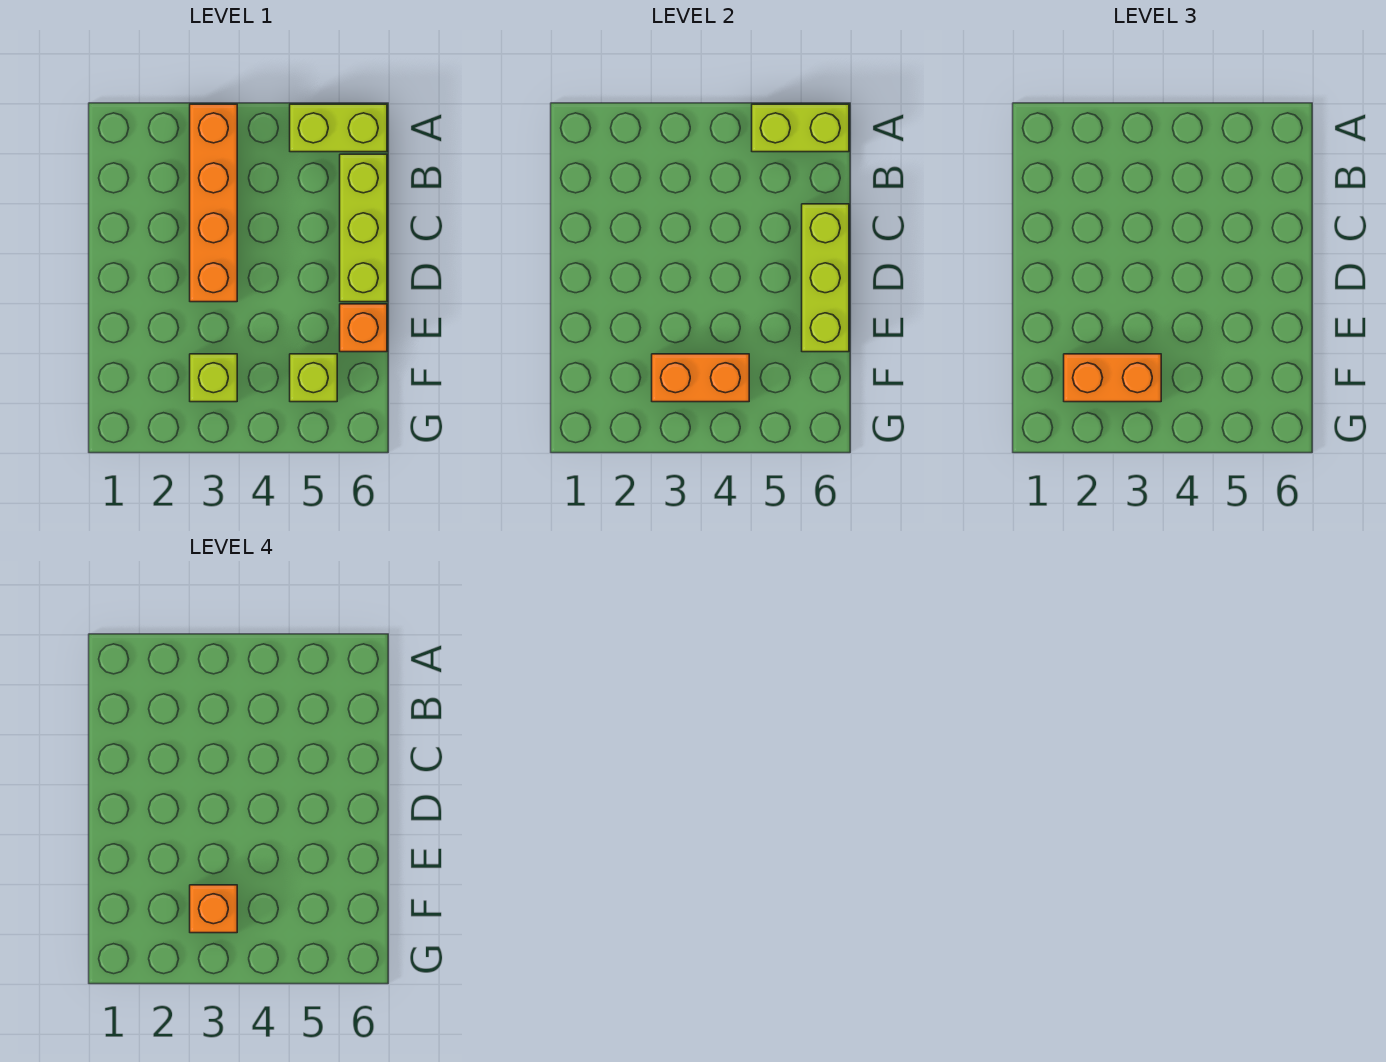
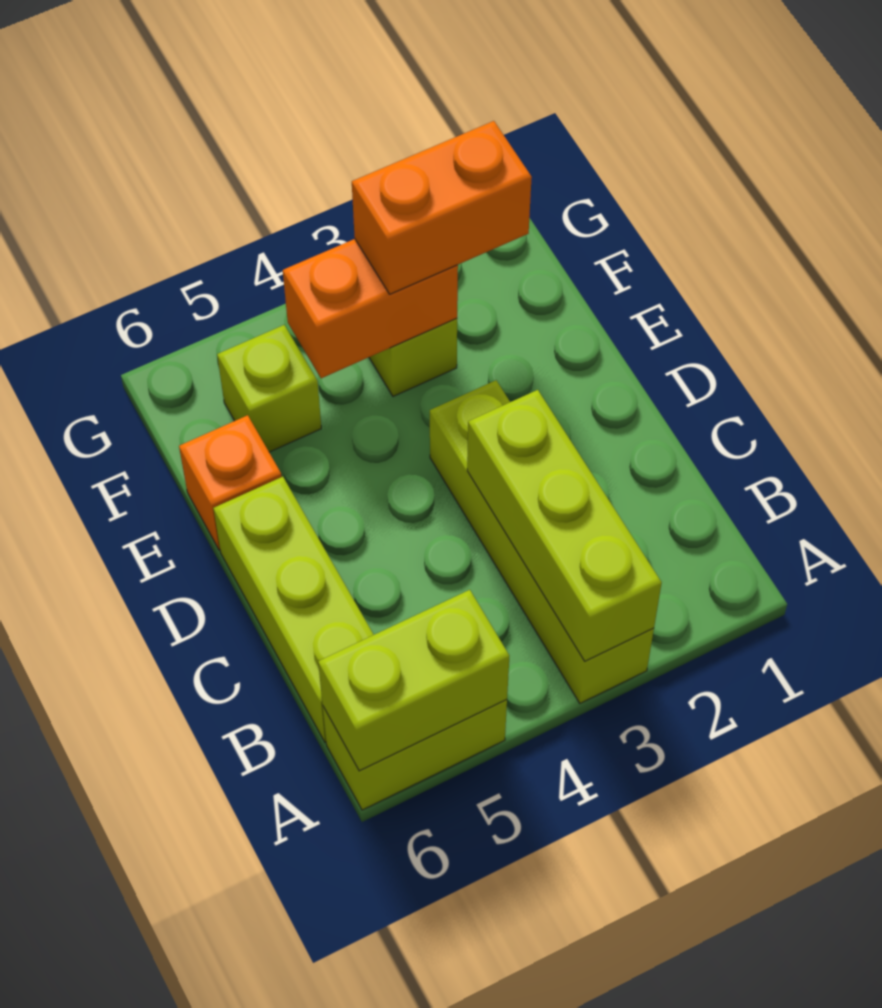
orange 1x4 brick [190,104,237,302] -> lime 1x4 brick [430,380,654,703]
lime 1x3 brick [802,204,849,352] -> lime 1x3 brick moved to [467,390,662,661]
orange 1x1 brick [190,885,237,933] -> none

